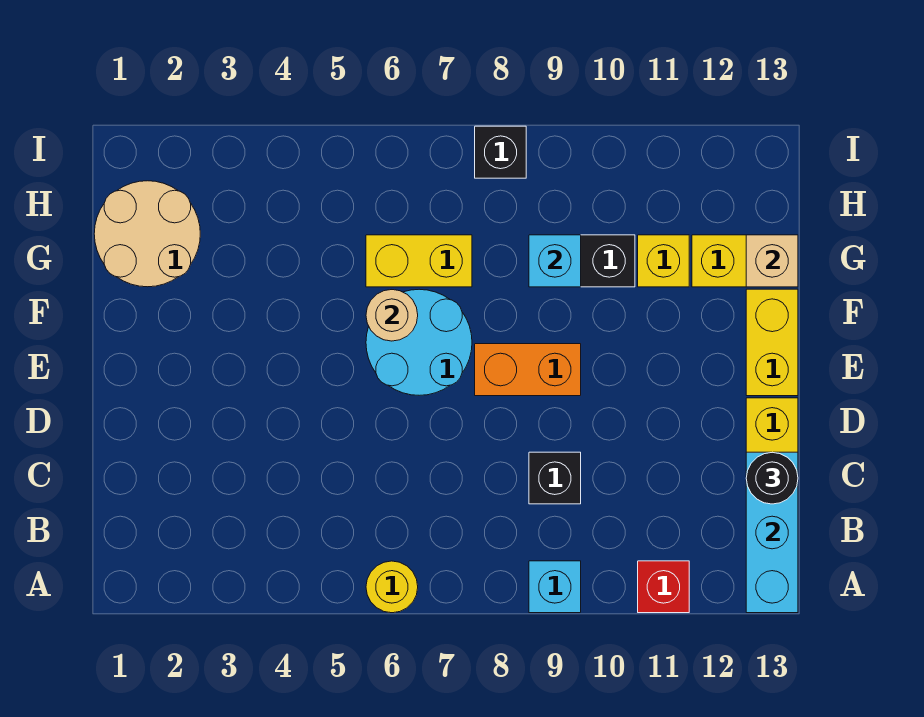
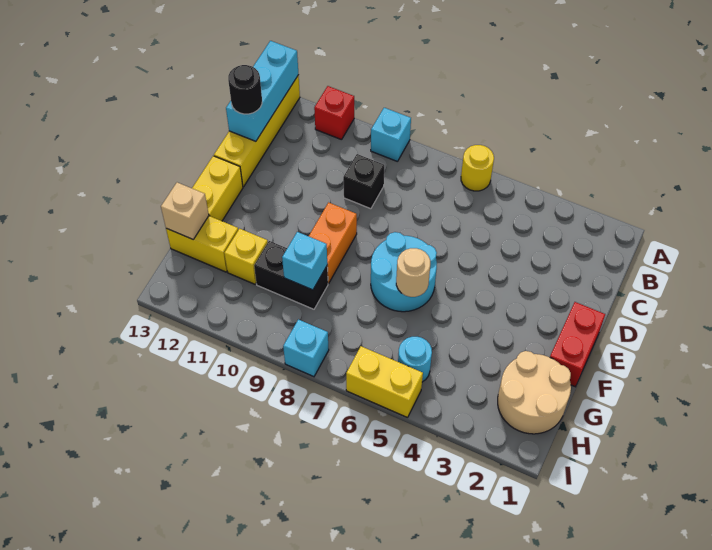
none -> red 1x2 brick [550,302,605,387]
orange 1x2 brick [475,344,581,396] -> orange 1x2 brick turned to [309,202,357,283]
yellow 1x2 brick [366,235,472,287] -> yellow 1x2 brick moved to [346,346,423,418]
none -> cyan 1x1 round brick [398,337,432,382]
black 1x1 brick [475,126,526,178] -> cyan 1x1 brick [283,320,329,377]

